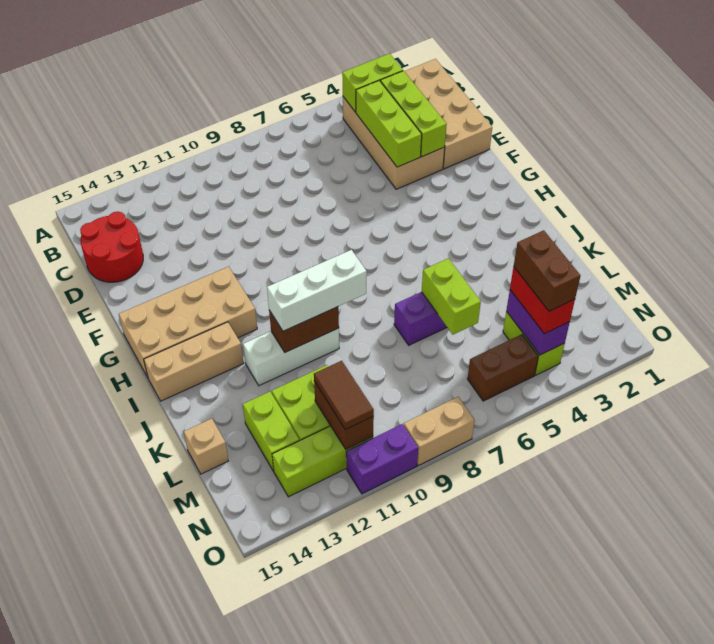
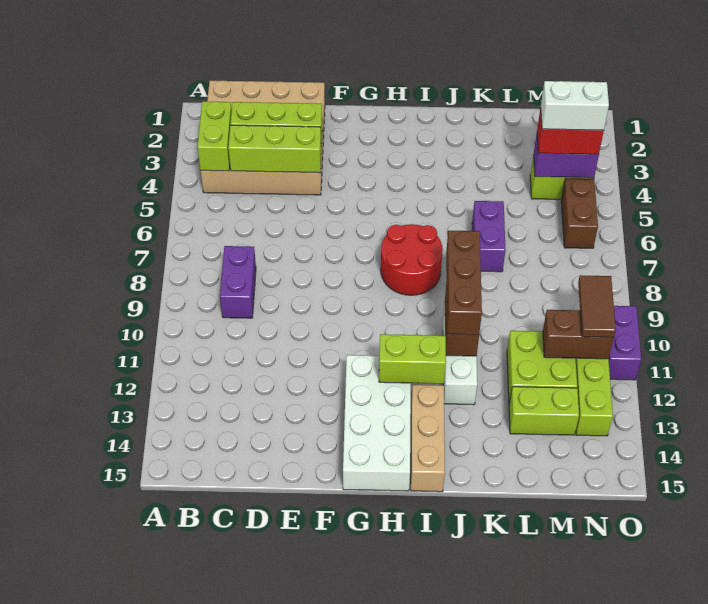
none -> purple 1x2 brick [220,246,256,318]
red 2x2 round brick [80,212,143,282] -> red 2x2 round brick moved to [381,224,443,295]
tan 2x4 brick [119,267,257,377] -> white 2x4 brick [343,355,411,491]
white 1x3 brick [267,250,367,331] -> brown 1x3 brick [446,231,482,335]
lime 1x2 brick [422,258,481,334] -> lime 1x2 brick moved to [379,334,446,384]
tan 1x1 brick [184,419,228,474] -> none
brown 1x2 brick [514,230,580,311] -> white 1x2 brick [541,81,609,130]
brown 1x2 tile [314,361,374,430] -> brown 1x2 tile turned to [578,275,616,337]
tan 1x2 brick [404,397,475,466] -> none

